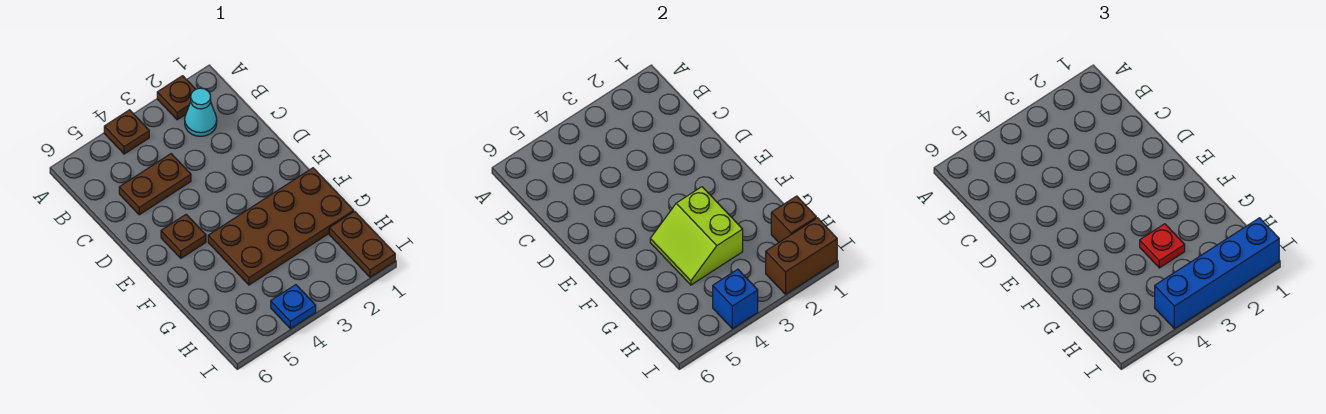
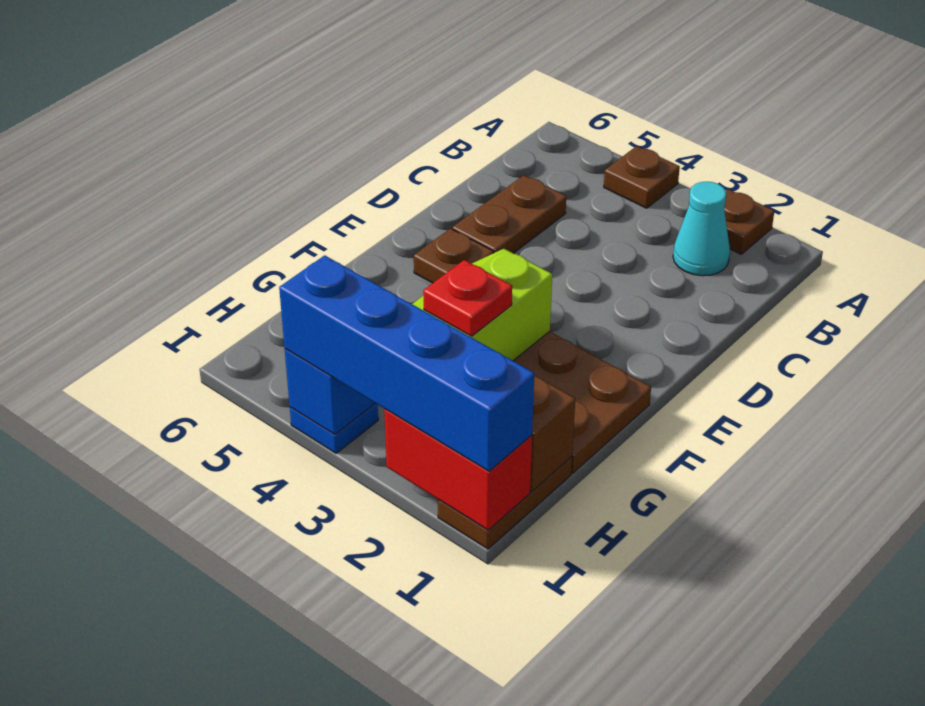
brown 1x2 plate [119,154,191,215] -> brown 1x2 plate turned to [452,175,566,253]
brown 1x2 brick [766,218,837,294] -> red 1x2 brick [384,409,532,530]

